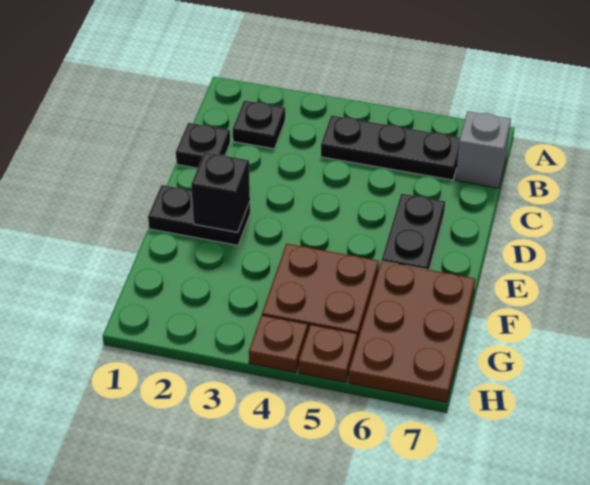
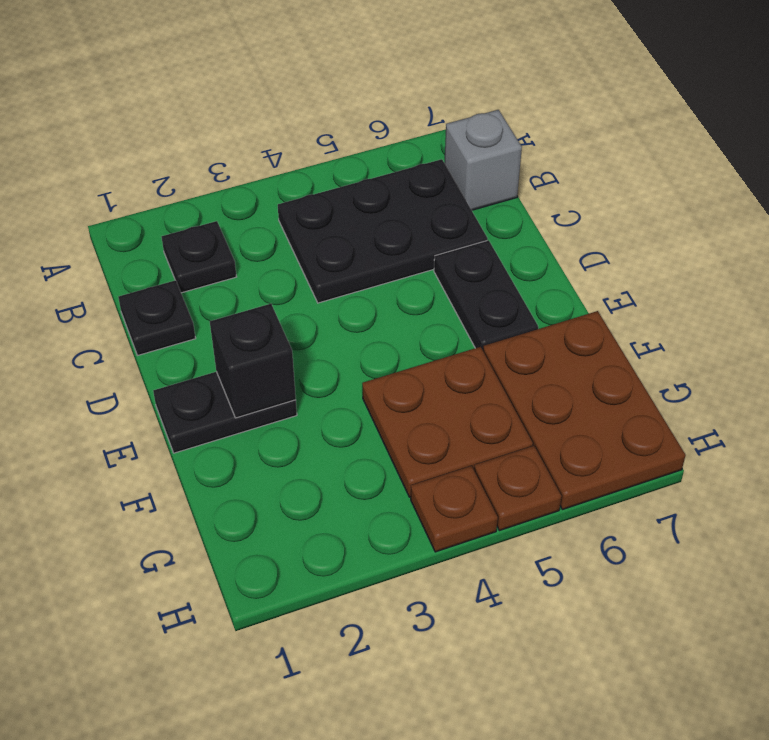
black 1x3 plate [321,115,460,180] -> black 2x3 plate [278,159,488,303]

